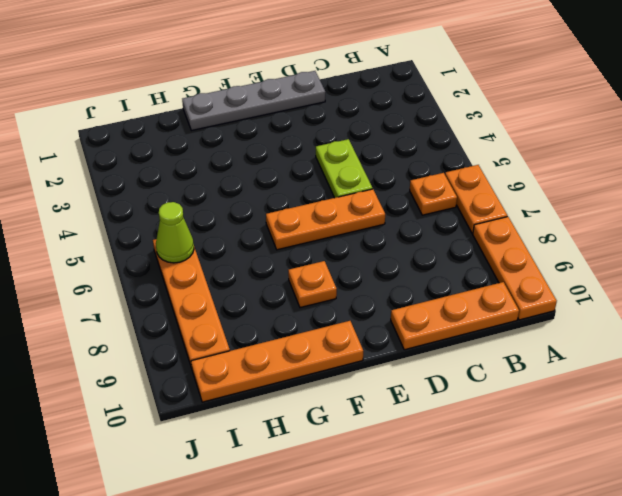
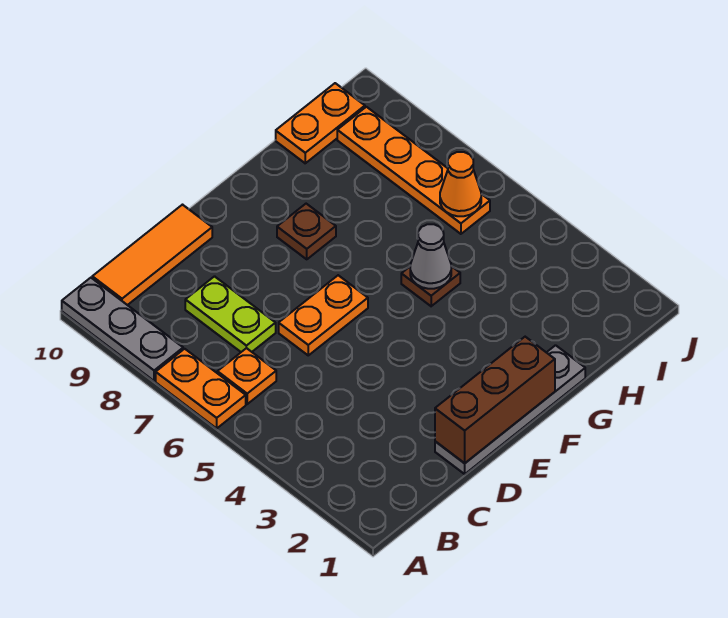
orange 1x3 plate [473,217,557,320] -> grey 1x3 plate [62,278,183,381]
orange 1x3 plate [391,282,519,350] -> orange 1x3 tile [92,205,212,305]
none -> brown 1x3 brick [435,337,555,463]
lime 1x2 plate [316,139,373,198] -> lime 1x2 plate moved to [185,276,276,352]
orange 1x3 plate [266,189,385,250] -> orange 1x2 plate [279,275,368,355]
orange 1x1 plate [288,261,337,308] -> brown 1x1 plate [277,204,336,259]
orange 1x4 plate [191,321,363,402] -> orange 1x2 plate [276,83,365,163]
none -> brown 1x1 plate [401,266,460,306]
none -> grey 1x1 cone [410,224,451,289]
lime 1x1 cone [156,202,194,263] -> orange 1x1 cone [440,152,481,216]

